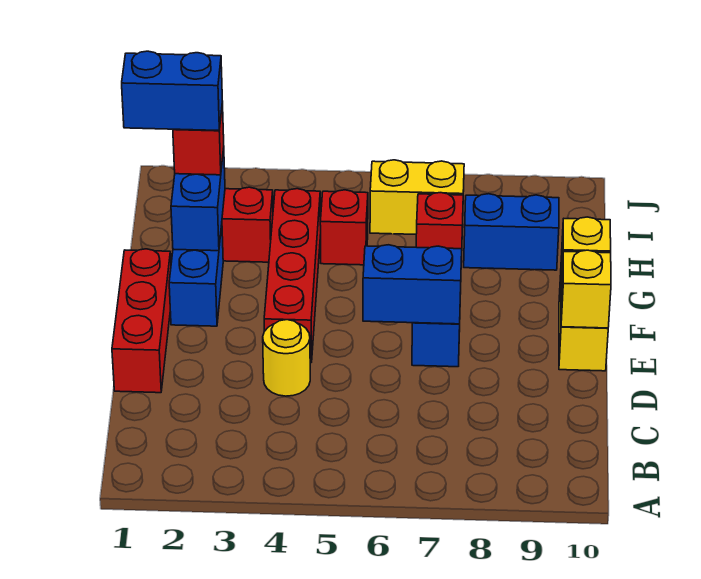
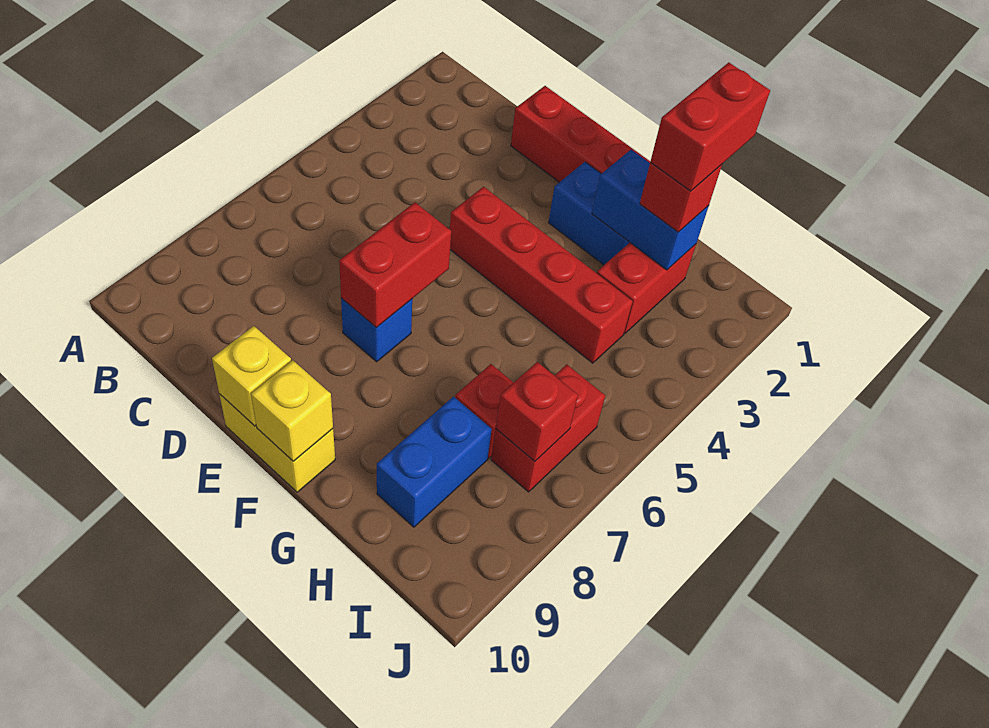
yellow 1x1 round brick [263,320,310,396] -> none
blue 1x2 brick [363,245,462,324] -> red 1x2 brick [339,202,451,328]
blue 1x2 brick [122,51,222,131] -> red 1x2 brick [650,62,770,191]
red 1x1 brick [320,190,368,265] -> red 1x1 brick moved to [496,362,578,461]
yellow 1x2 brick [370,160,464,234] -> red 1x2 brick [491,364,605,492]

